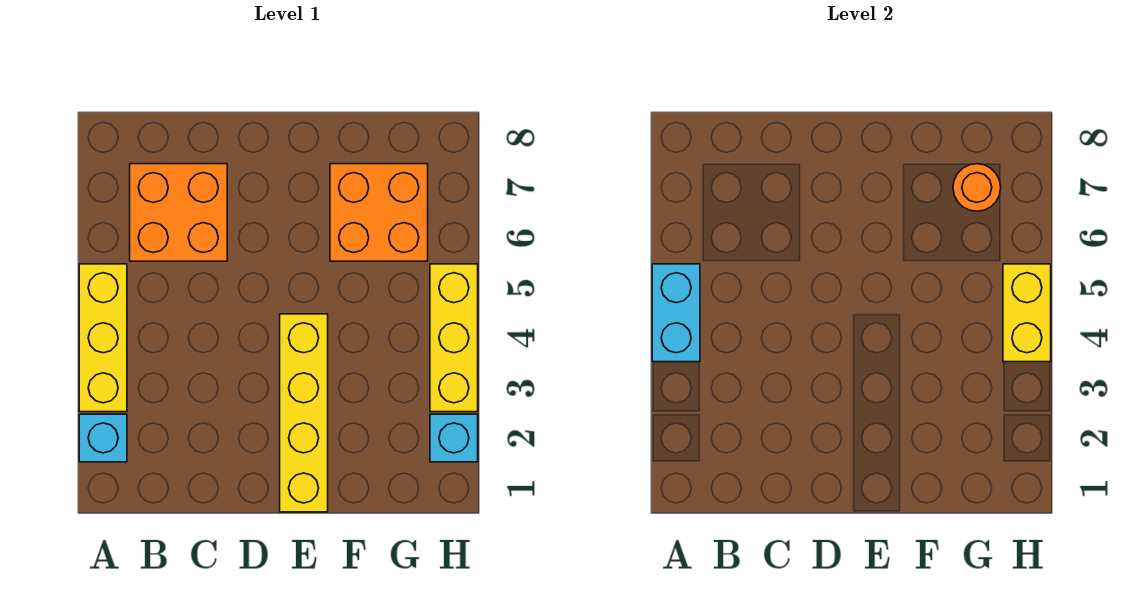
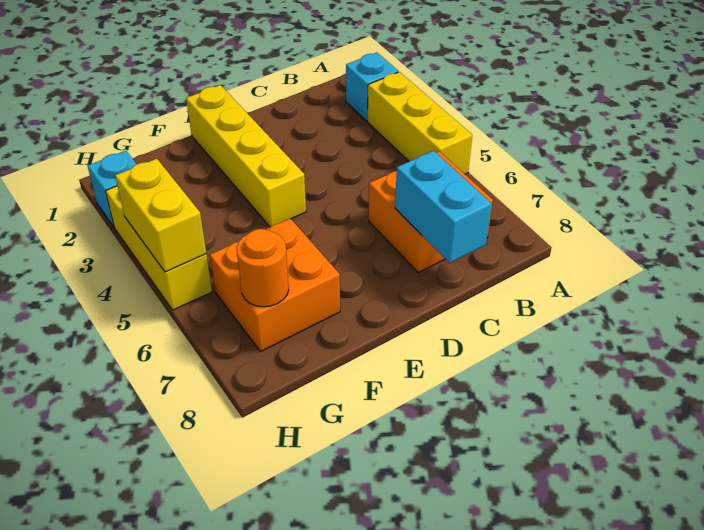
cyan 1x2 brick [652,264,700,362] -> cyan 1x2 brick moved to [395,151,492,263]

